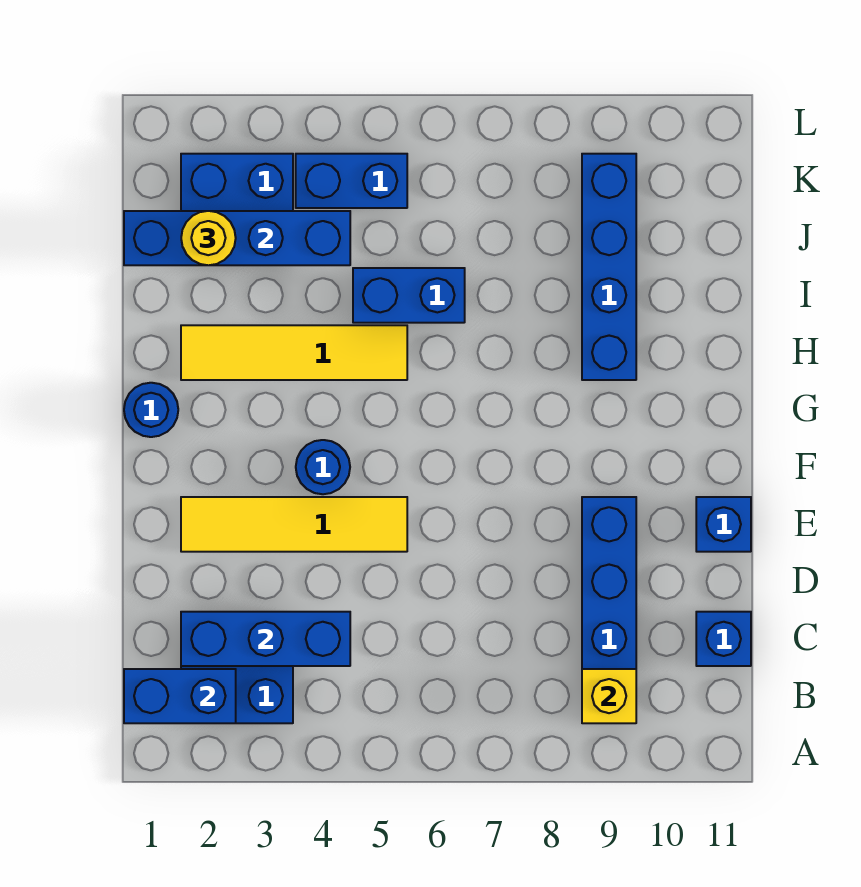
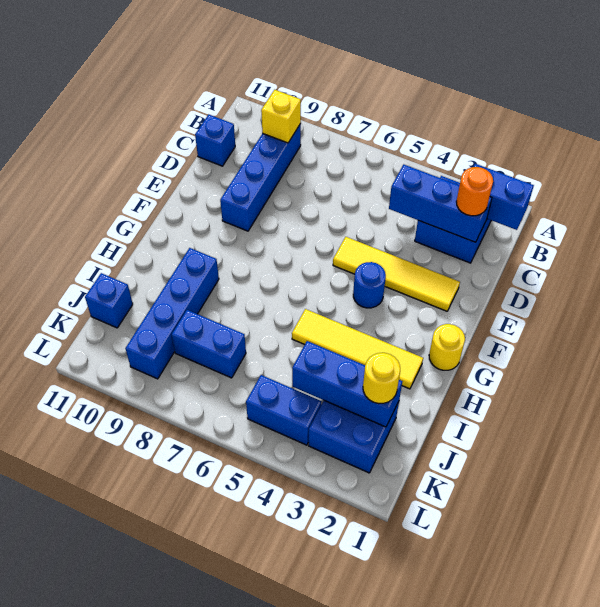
none -> orange 1x1 round brick [456,167,493,216]
blue 1x1 brick [696,497,751,552] -> blue 1x1 brick moved to [85,273,133,328]
blue 1x1 round brick [124,383,178,437] -> yellow 1x1 round brick [429,324,465,370]
blue 1x2 brick [353,268,465,323] -> blue 1x2 brick moved to [172,310,246,378]
blue 1x4 brick [124,211,350,265] -> blue 1x3 brick [292,341,402,427]

